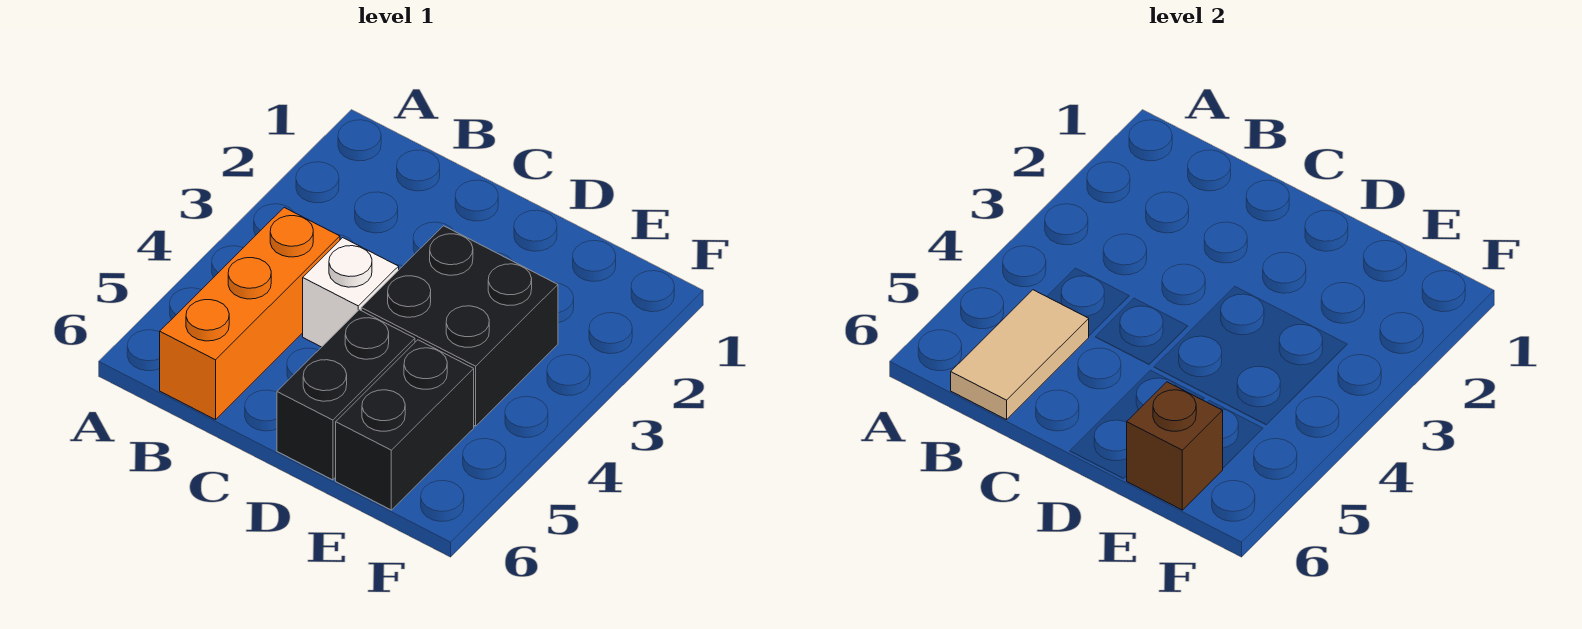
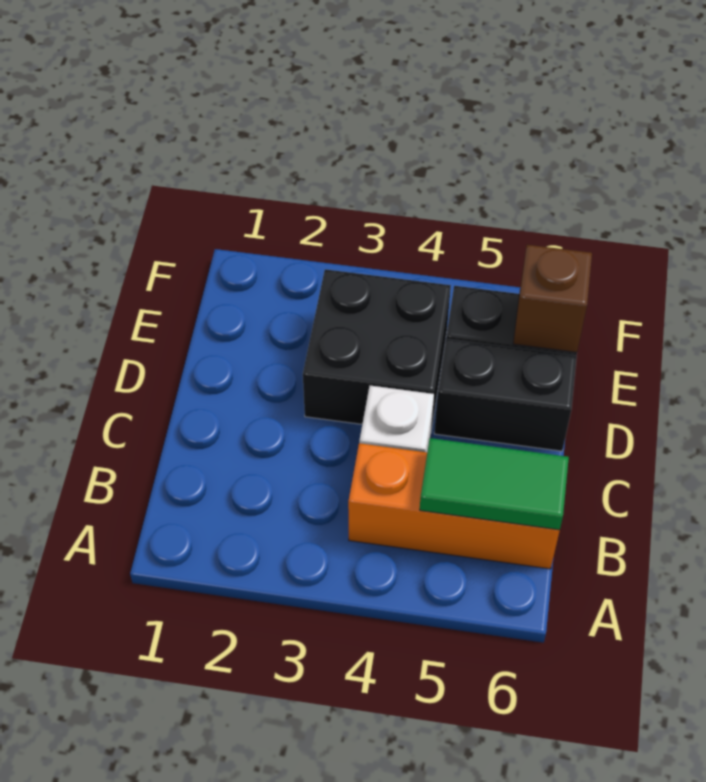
tan 1x2 tile [951,290,1089,420] -> green 1x2 tile [420,438,569,530]

